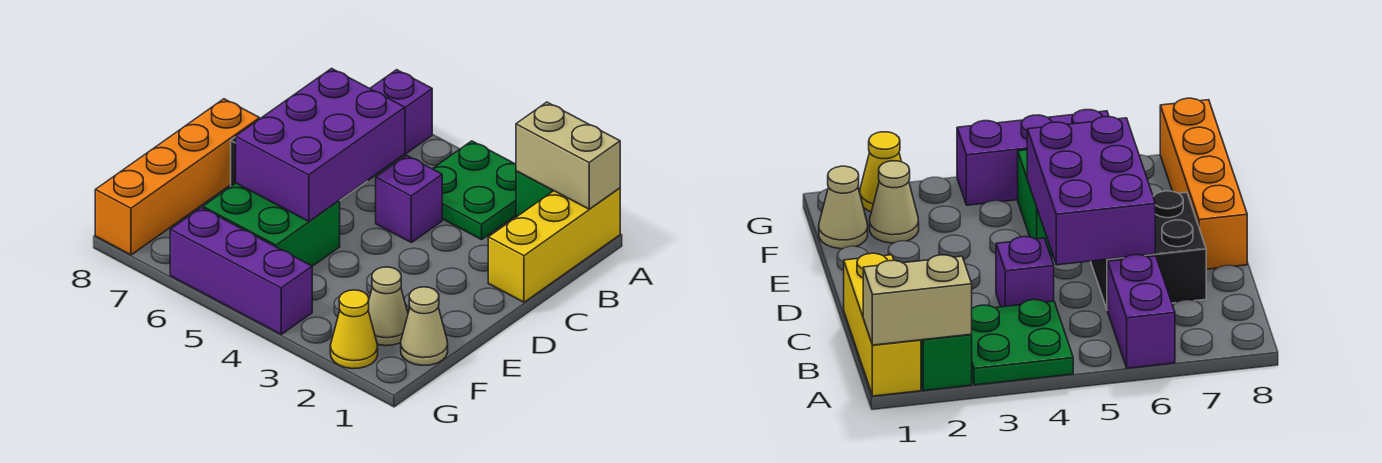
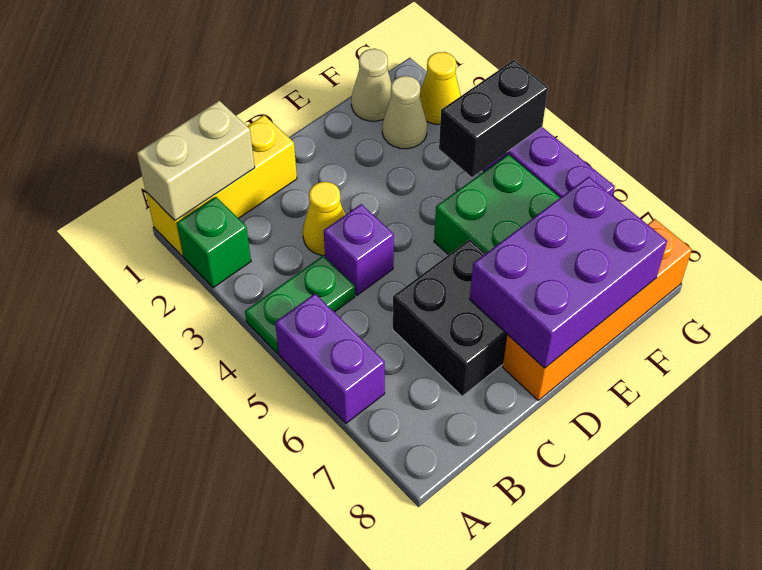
tan 1x2 brick [516,102,620,209] -> tan 1x2 brick turned to [137,101,255,220]
green 2x2 plate [433,141,516,240] -> green 1x2 plate [245,256,355,353]
purple 1x2 brick [369,70,432,180] -> purple 1x2 brick turned to [275,294,385,423]
none -> yellow 1x1 cone [303,182,345,255]
purple 2x3 brick [236,68,405,222] -> purple 2x3 brick moved to [470,177,667,368]
none -> black 1x2 brick [439,60,548,177]

